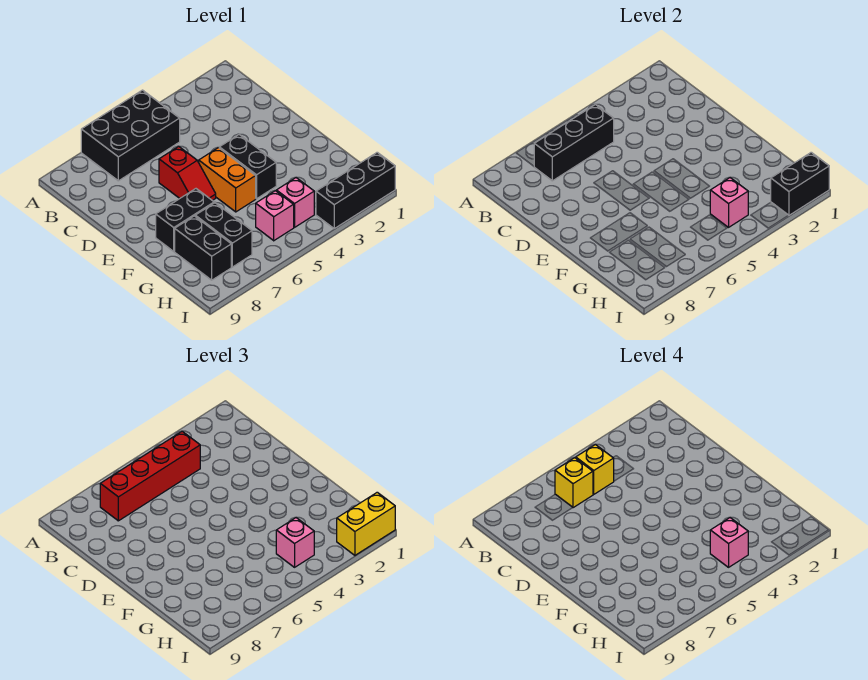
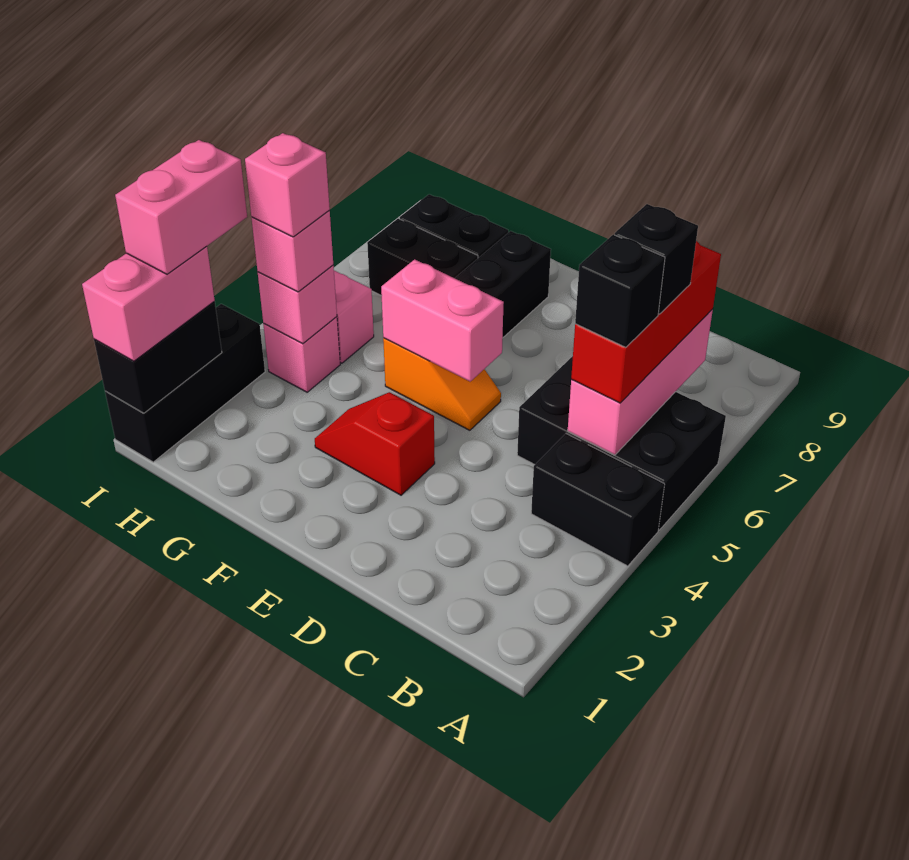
black 2x3 brick [81,90,180,181] -> black 2x3 brick turned to [517,356,726,530]
red 1x4 brick [100,431,200,521] -> red 1x3 brick [571,241,721,403]
black 1x3 brick [534,104,614,181] -> pink 1x3 brick [568,309,713,455]
yellow 1x1 brick [576,444,614,494] -> black 1x1 brick [575,235,665,347]
yellow 1x1 brick [555,458,593,508] -> black 1x1 brick [615,204,698,314]
red 1x2 slope [159,146,216,201] -> red 1x2 slope moved to [315,392,435,495]
black 1x2 brick [219,135,276,199] -> black 1x2 brick moved to [531,434,665,566]
orange 1x2 brick [199,148,256,212] -> orange 1x2 slope [383,338,501,430]
none -> pink 1x2 brick [381,259,504,381]
yellow 1x2 brick [337,492,395,555] -> pink 1x2 brick [82,246,215,361]
none -> pink 1x2 brick [115,140,247,274]

